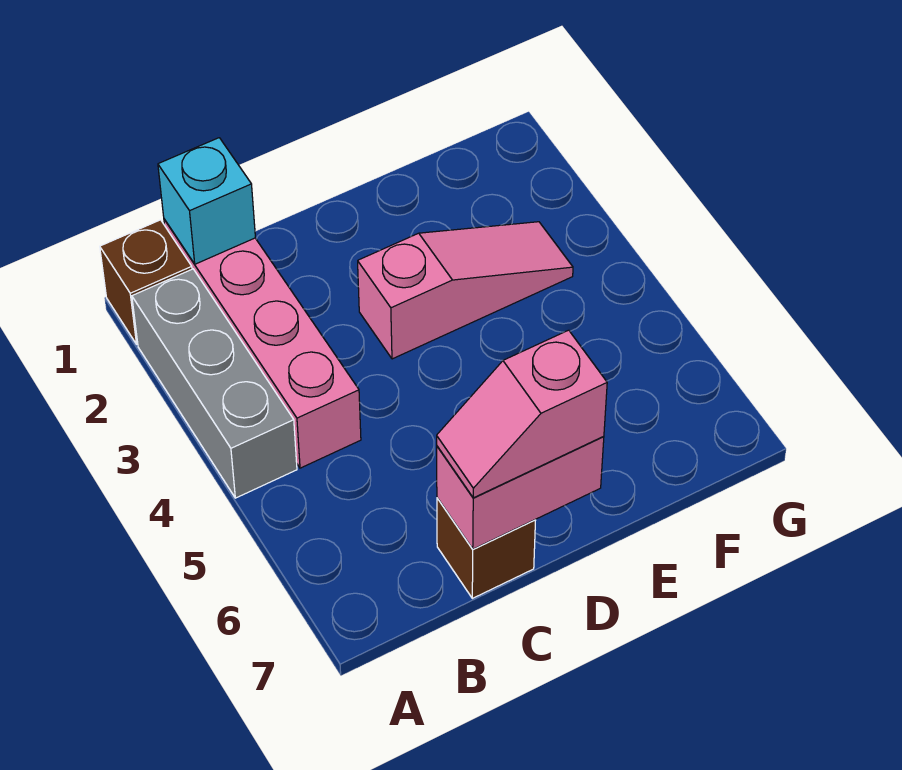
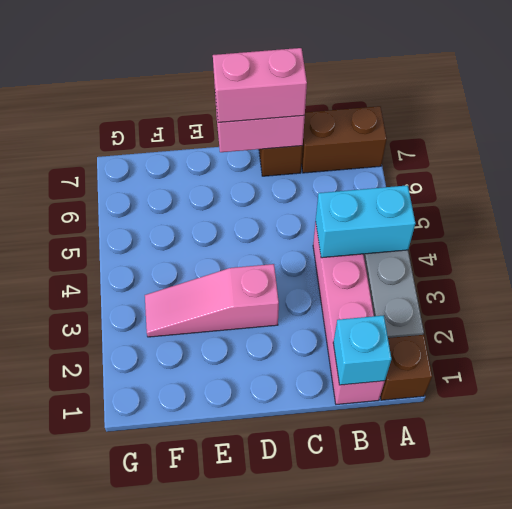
none -> cyan 1x2 brick [316,185,415,258]
none -> brown 1x2 brick [301,106,387,173]
pink 1x2 slope [437,330,607,498] -> pink 1x2 brick [213,48,307,123]

